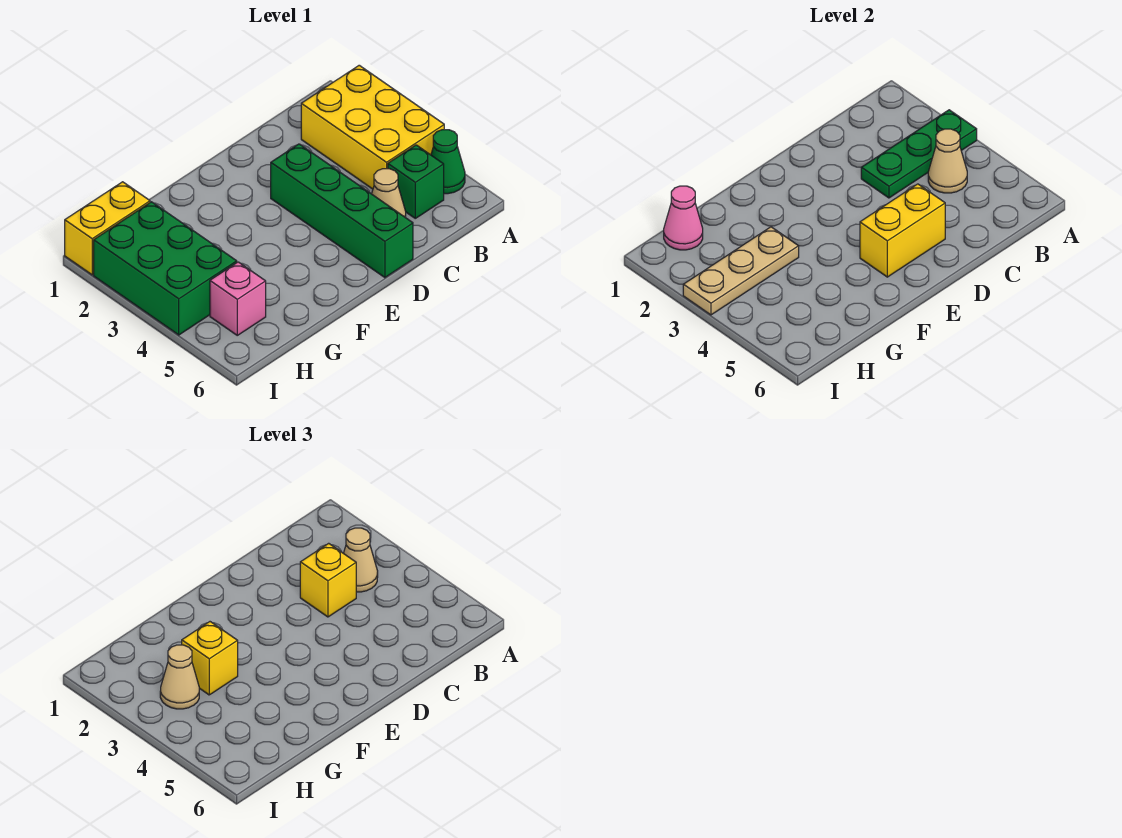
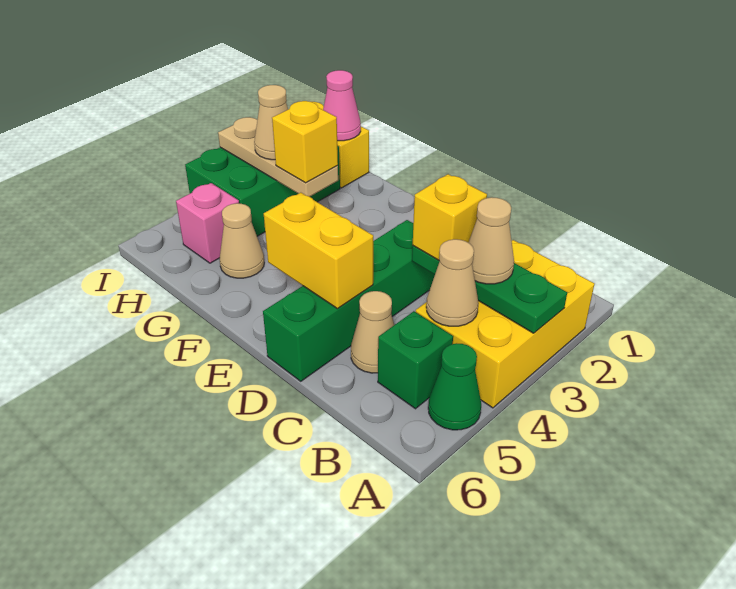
none -> tan 1x1 cone [219,203,264,278]

